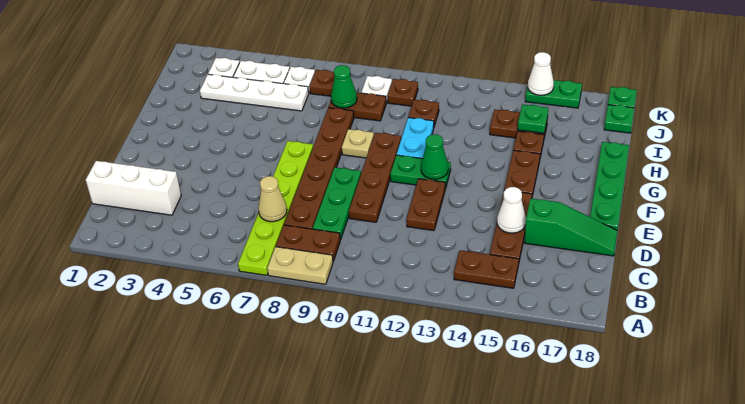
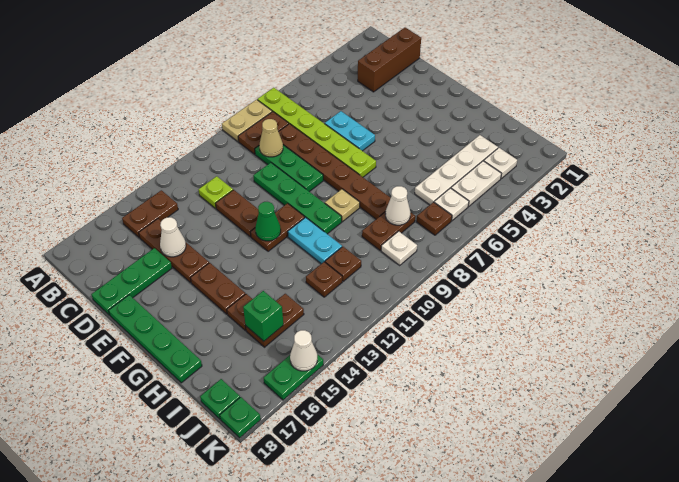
white 1x3 brick [86,161,181,215] -> brown 1x3 brick [358,28,421,92]
tan 1x1 cone [258,176,287,222] -> tan 1x1 cone moved to [259,119,283,157]
none -> lime 1x1 plate [199,176,233,208]
none -> cyan 1x2 plate [325,111,375,151]
brown 1x4 plate [349,133,401,222] -> green 1x4 plate [253,163,342,234]
green 1x3 slope [524,198,617,256] -> green 1x3 plate [91,248,172,315]
green 1x2 plate [390,155,451,189] -> brown 1x2 plate [251,203,305,251]
green 1x1 cone [331,65,357,108] -> white 1x1 cone [385,186,410,225]
green 1x1 plate [518,105,548,133] -> green 1x1 brick [243,291,283,341]
brown 1x1 plate [388,79,418,106] -> brown 1x1 plate moved to [306,262,342,297]

